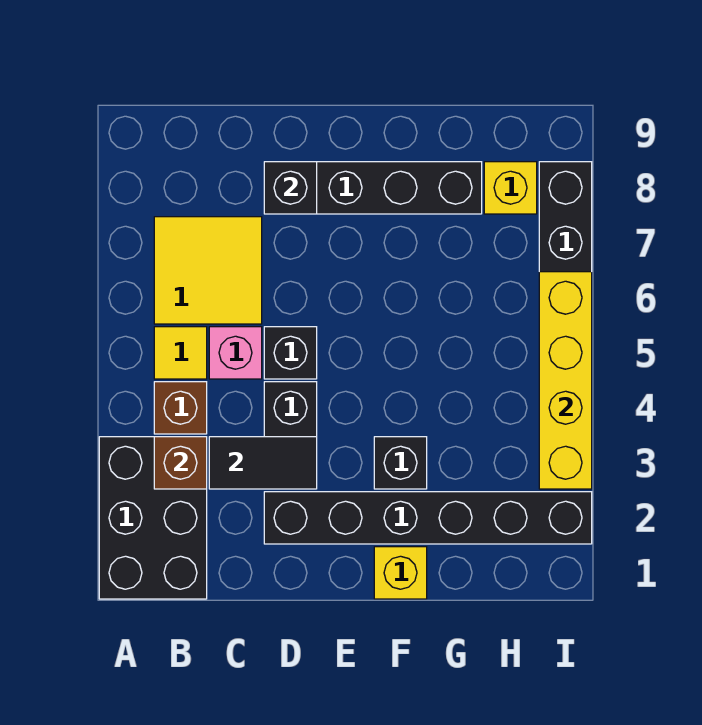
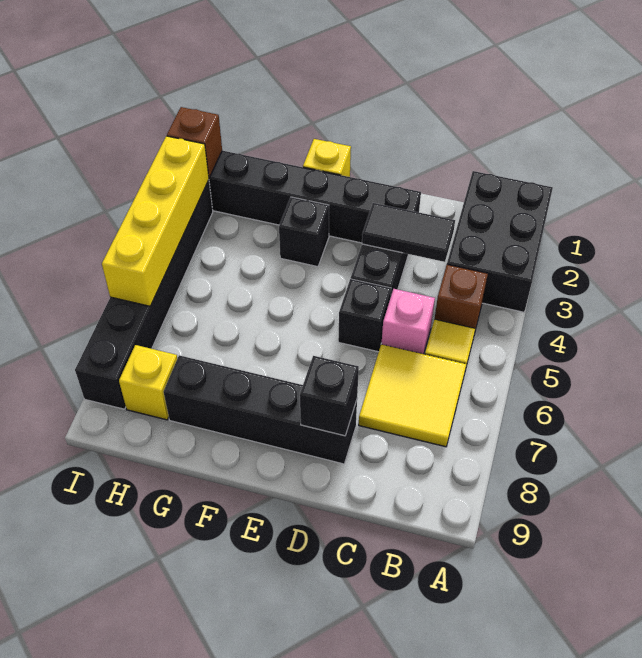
brown 1x1 brick [154,437,207,489] -> brown 1x1 brick moved to [167,107,222,177]

